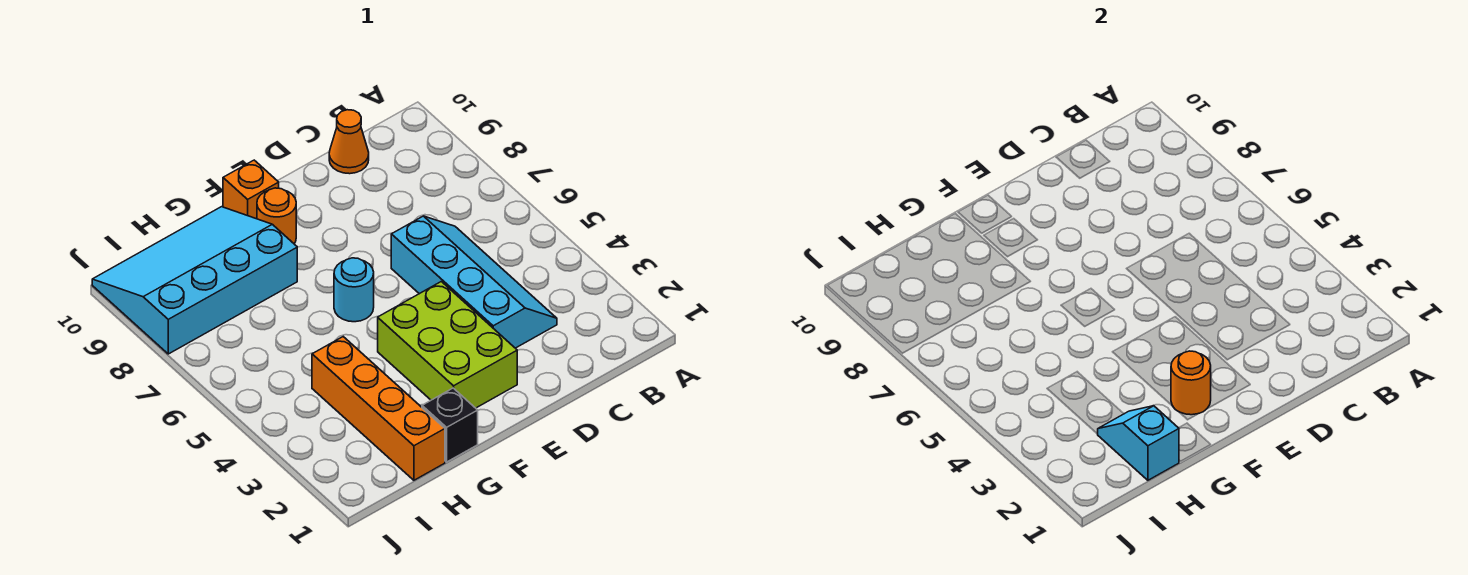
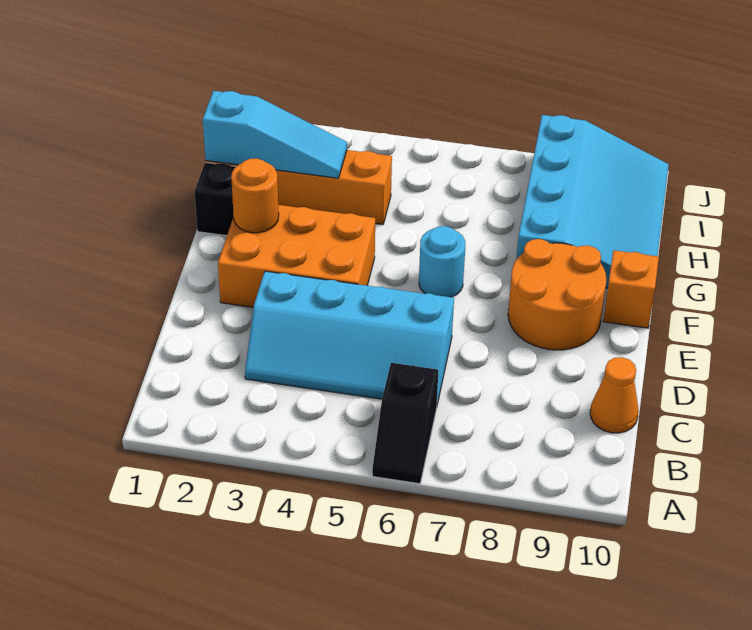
none -> black 1x2 slope [372,363,438,484]
lime 2x3 brick [378,282,517,408] -> orange 2x3 brick [218,205,375,307]
orange 1x1 round brick [257,188,296,243] -> orange 2x2 round brick [508,239,606,350]
cyan 1x2 slope [1098,406,1179,480] -> cyan 1x3 slope [203,91,347,178]

